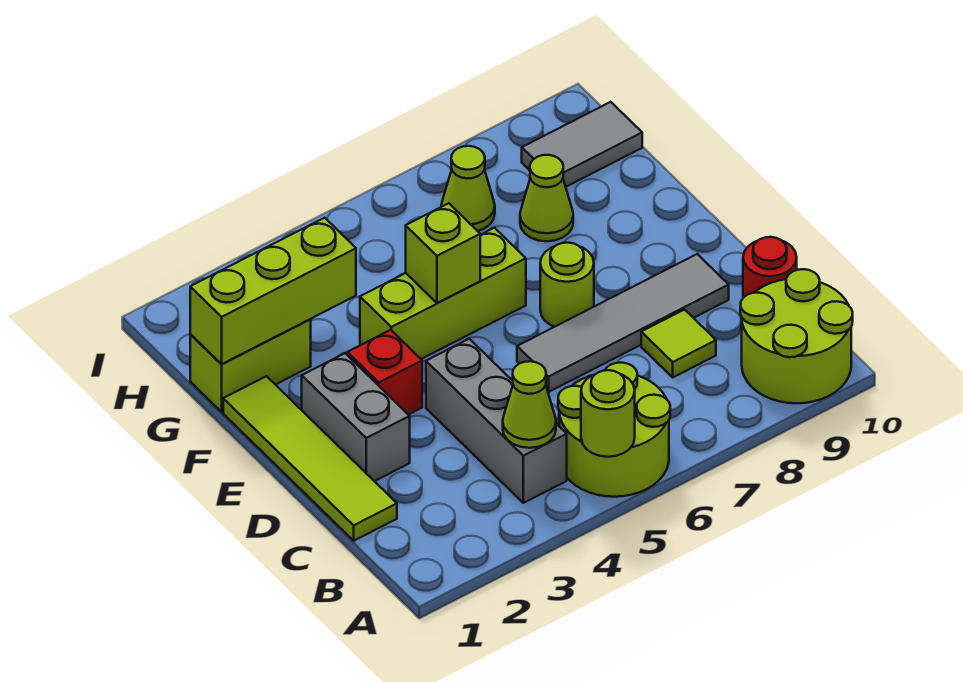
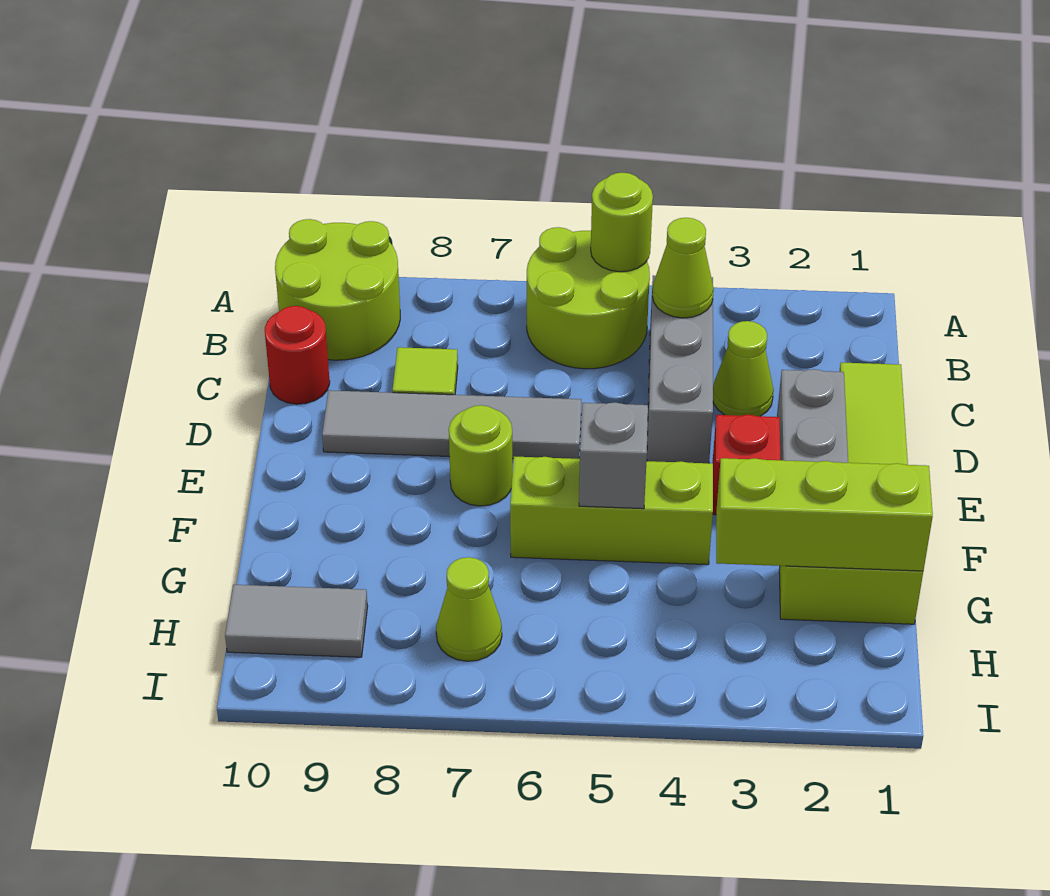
lime 1x1 brick [406,203,480,303] -> grey 1x1 brick [579,402,648,509]
lime 1x1 cone [520,155,573,241] -> lime 1x1 cone moved to [713,321,773,416]

